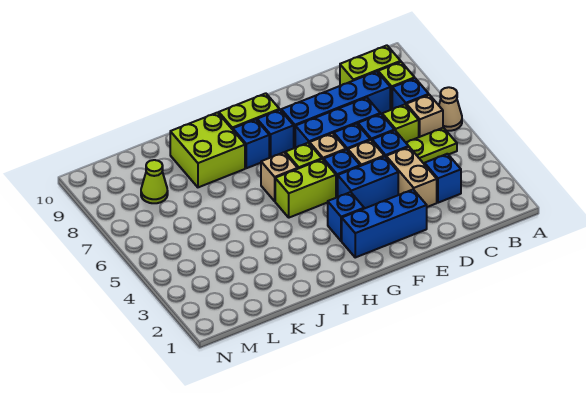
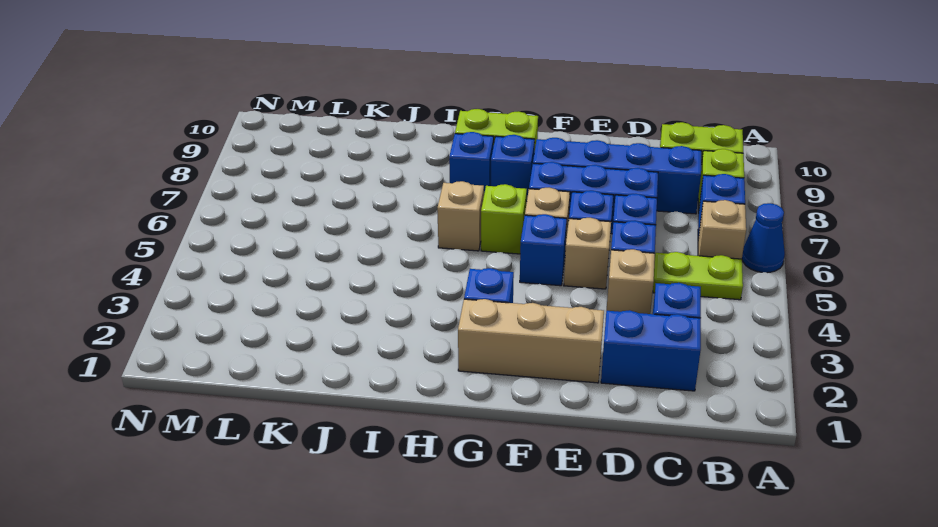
tan 1x1 cone [439,87,462,131] -> blue 1x1 cone [742,203,785,273]
lime 1x1 brick [382,105,419,142] -> none
tan 1x2 brick [386,147,437,207] -> tan 1x1 brick [607,249,655,314]
blue 1x3 brick [342,190,427,257] -> tan 1x3 brick [458,299,604,383]
blue 1x2 brick [338,156,398,209] -> blue 1x2 brick moved to [601,310,701,391]
lime 1x2 brick [275,159,336,218] -> none
lime 2x2 brick [170,113,245,187] -> none
lime 1x1 cone [141,160,168,203] -> none

